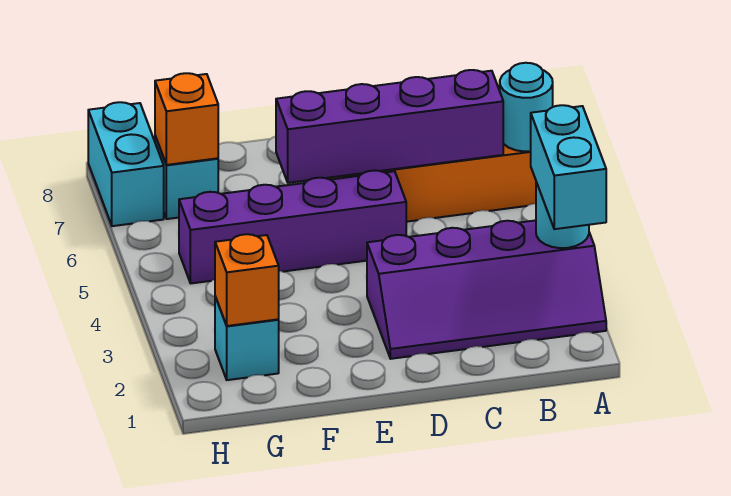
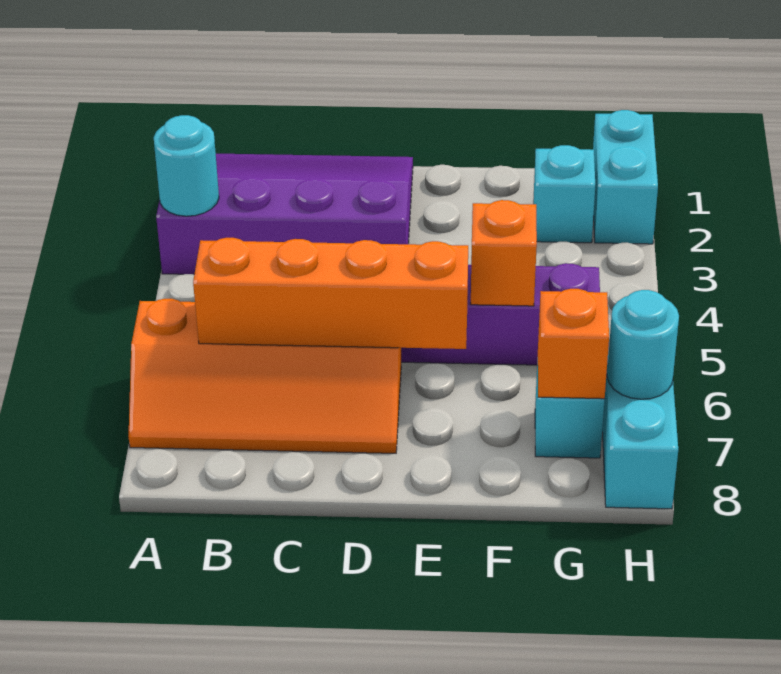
purple 2x4 slope [367,220,606,359] -> purple 3x4 slope [156,154,413,274]
cyan 1x2 brick [531,105,606,229] -> cyan 1x2 brick moved to [593,110,658,244]
cyan 1x1 round brick [500,63,553,151] -> cyan 1x1 round brick moved to [607,290,679,399]
purple 1x4 brick [276,70,503,183] -> orange 1x4 brick [193,238,468,349]
orange 1x1 brick [215,234,279,326] -> orange 1x1 brick moved to [471,200,537,306]

